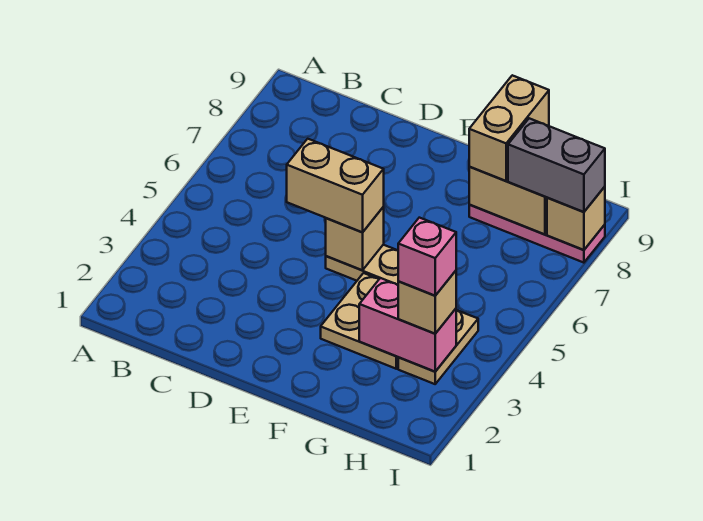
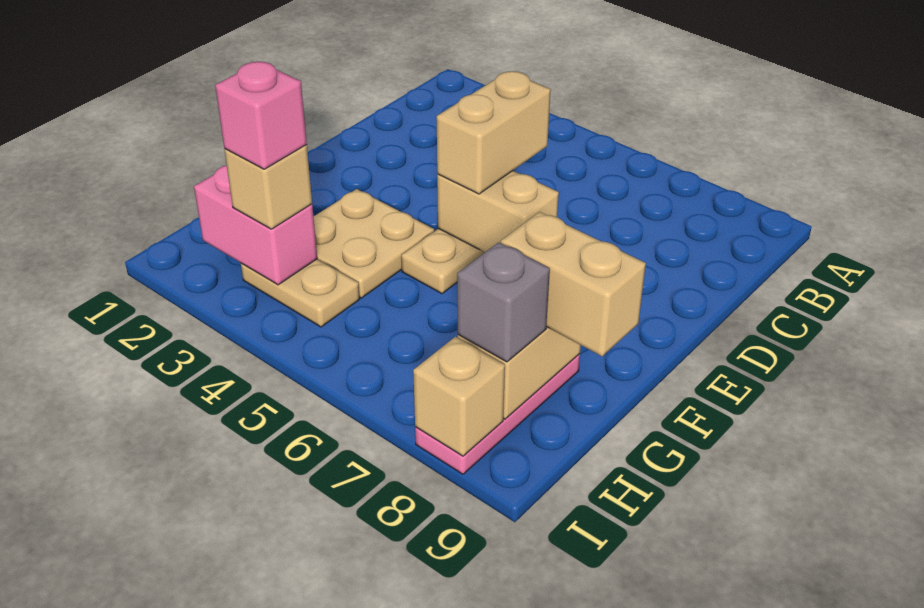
tan 1x1 brick [326,207,384,270] -> tan 1x2 brick [437,171,559,252]
pink 1x2 brick [359,278,456,371] -> pink 1x2 brick turned to [194,165,317,285]
grey 1x2 brick [508,118,605,212] -> grey 1x1 brick [457,242,550,362]

